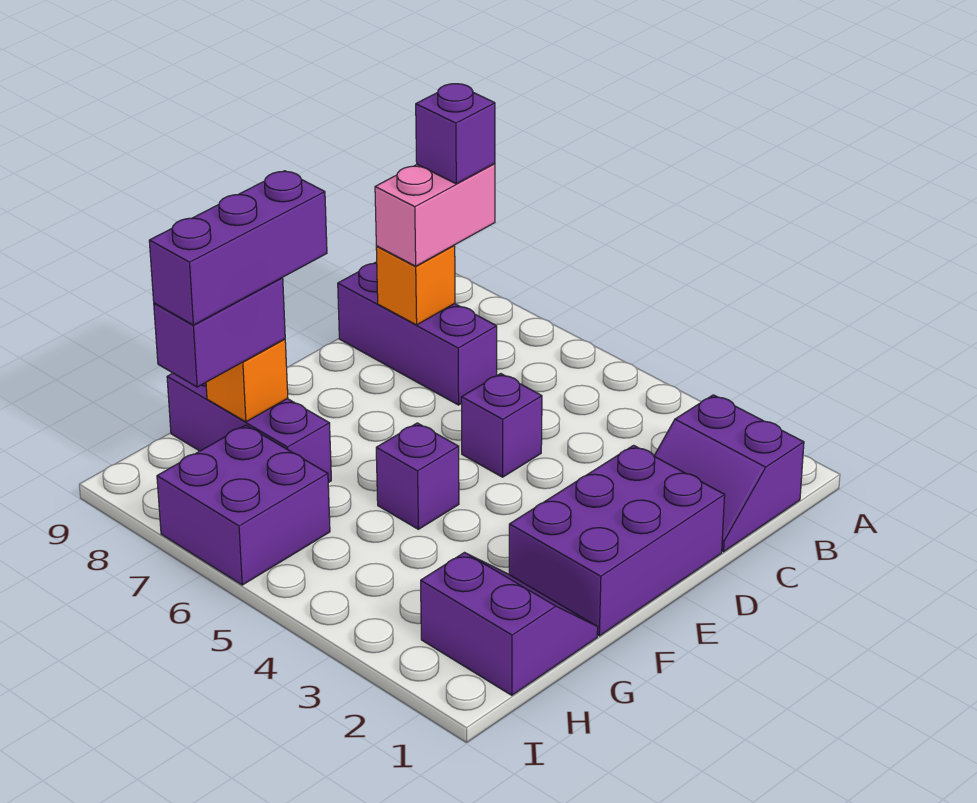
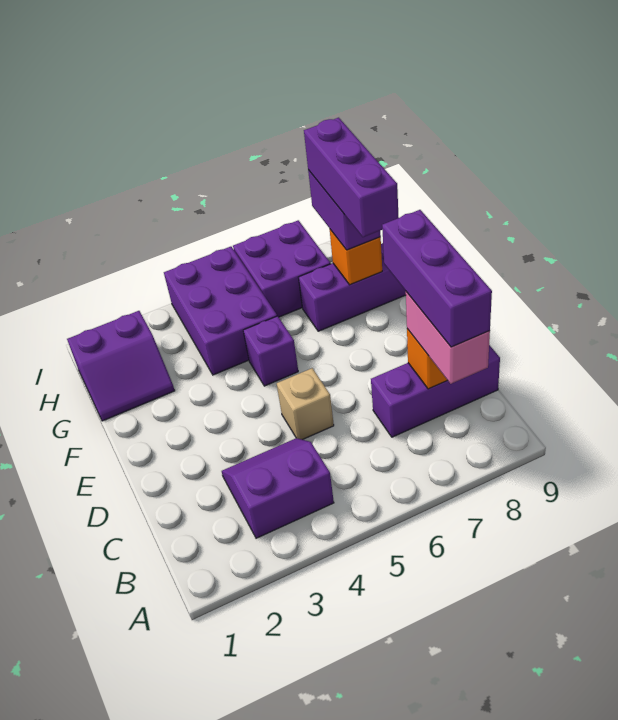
purple 2x2 slope [654,395,804,552] -> purple 2x2 slope moved to [222,438,334,538]
purple 1x1 brick [416,84,495,184] -> purple 1x3 brick [382,210,492,347]
purple 2x3 brick [509,445,725,636] -> purple 2x3 brick moved to [164,247,277,375]
purple 1x1 brick [461,374,542,477] -> tan 1x1 brick [277,368,334,440]

